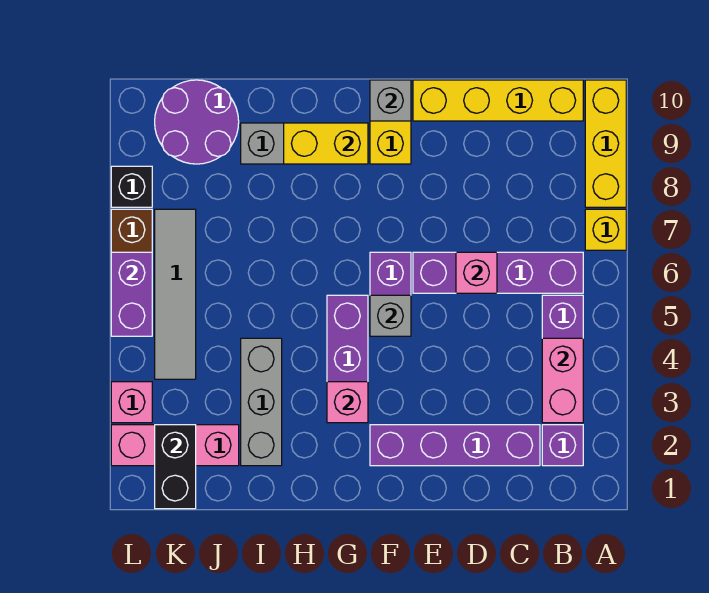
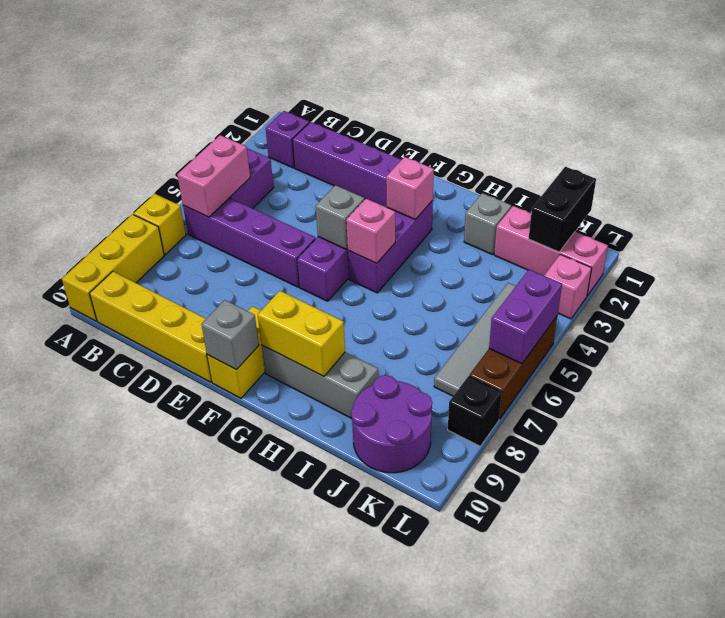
pink 1x2 brick [542,338,583,423] -> pink 1x2 brick moved to [177,135,250,217]
pink 1x1 brick [456,252,497,293] -> pink 1x1 brick moved to [346,199,395,263]
grey 1x3 brick [241,338,282,466] -> grey 1x1 brick [464,193,511,255]

